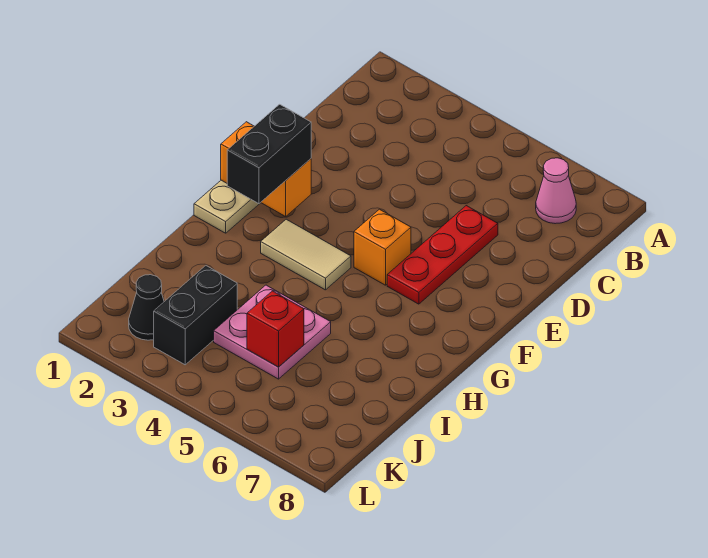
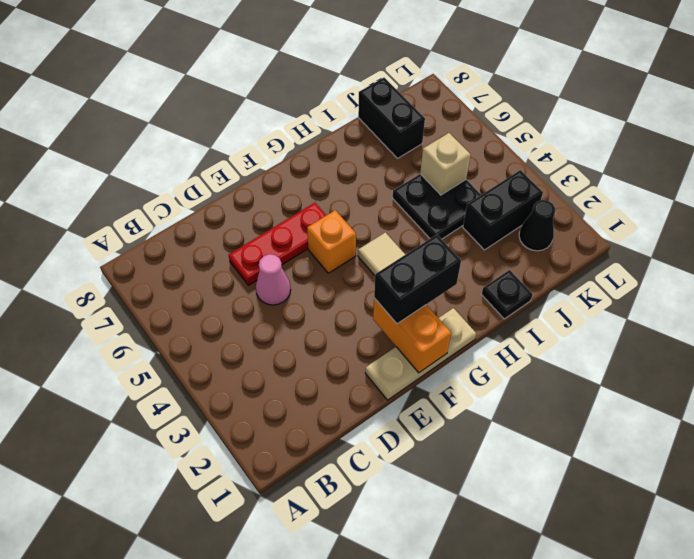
pink 1x1 cone [536,158,576,224] -> pink 1x1 cone moved to [256,254,291,305]
none -> black 1x1 plate [482,270,533,319]
pink 2x2 plate [214,285,331,379] -> black 2x2 plate [393,174,481,239]
red 1x1 brick [247,291,304,367] -> tan 1x1 brick [420,133,471,195]
none -> black 1x2 brick [358,78,425,158]

